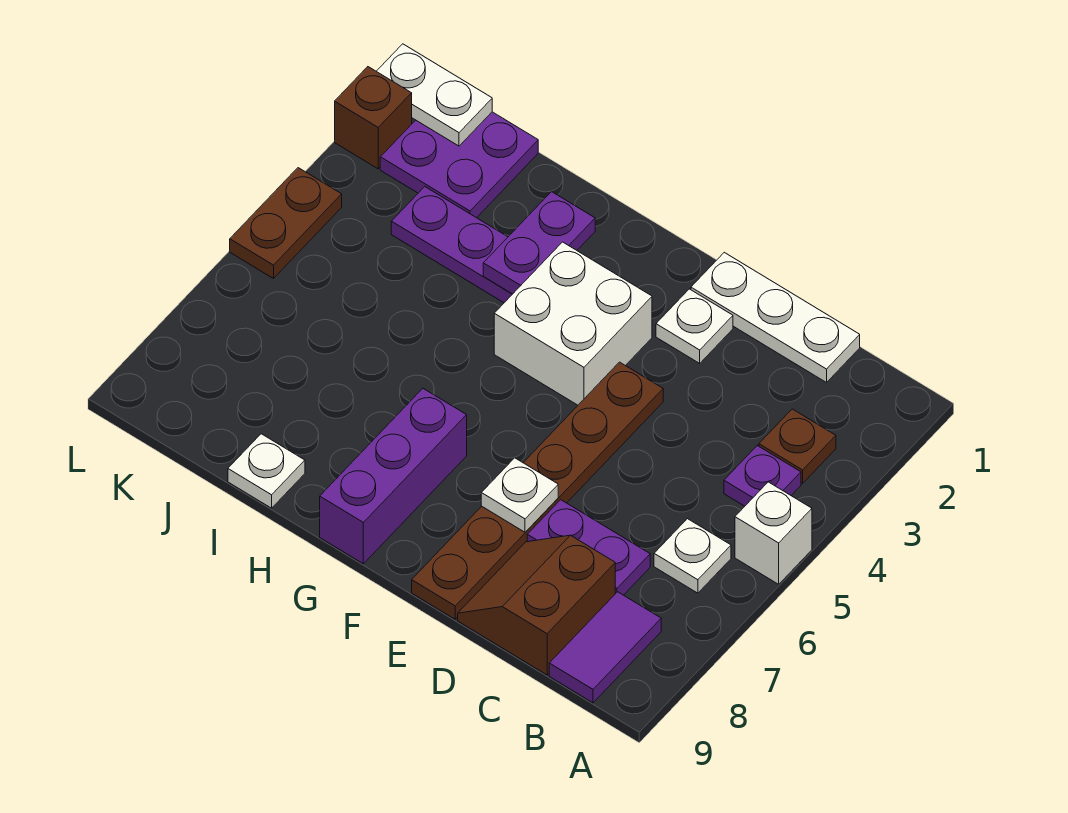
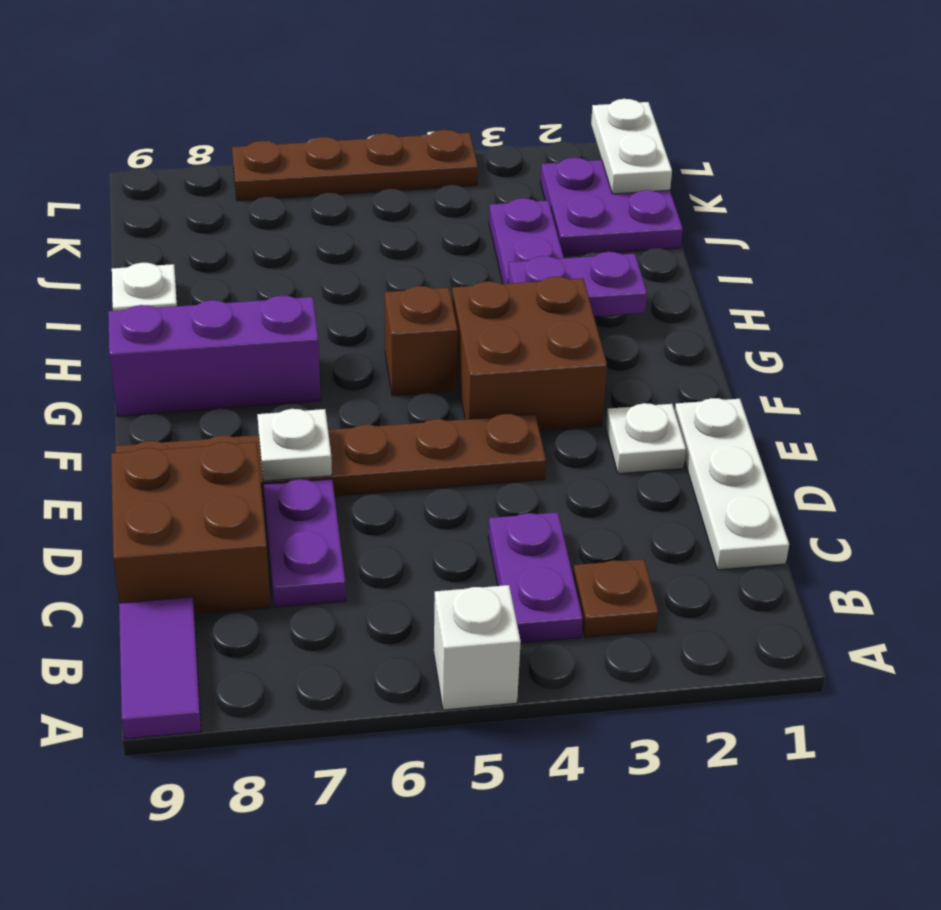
purple 1x1 plate [724,446,801,506] -> purple 1x2 plate [488,512,583,643]
white 1x1 plate [654,519,731,593] -> none
purple 1x2 tile [549,592,661,703] -> purple 1x2 tile turned to [119,597,201,739]
brown 2x2 slope [458,535,615,675] -> brown 2x2 brick [111,442,270,614]
white 2x2 brick [494,242,652,405] -> brown 2x2 brick [452,277,607,431]
brown 1x1 brick [335,67,412,169] -> brown 1x1 brick moved to [385,286,458,396]
brown 1x2 plate [230,168,342,279] -> brown 1x4 plate [232,130,478,201]

